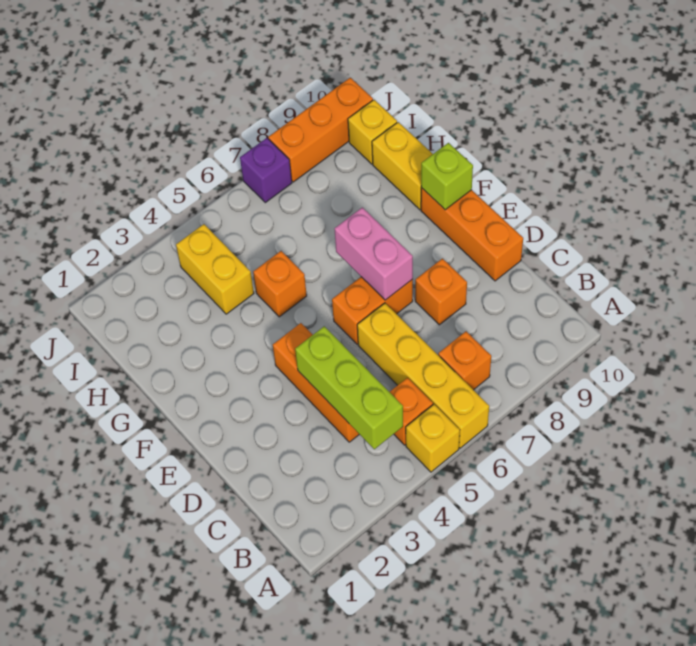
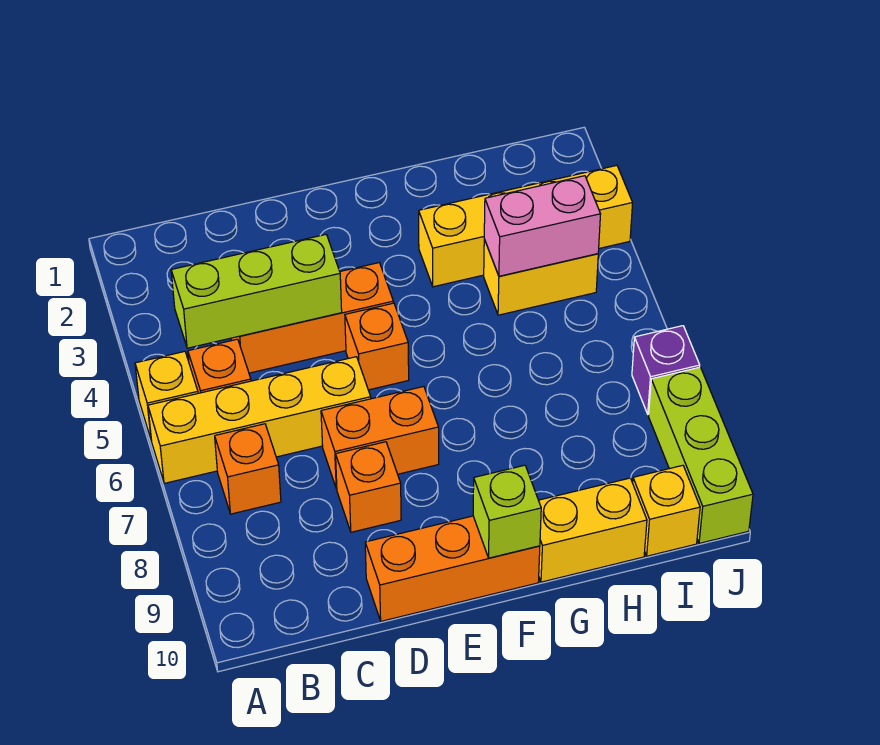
orange 1x2 brick [332,277,413,344] -> orange 1x2 brick turned to [321,387,439,489]
pink 1x2 brick [335,207,413,300] -> pink 1x2 brick moved to [484,176,601,276]
none -> yellow 1x4 brick [419,165,633,287]
orange 1x1 brick [253,251,307,317] -> orange 1x1 brick moved to [345,303,409,390]
orange 1x3 brick [268,78,373,182] -> lime 1x3 brick [649,367,753,543]

